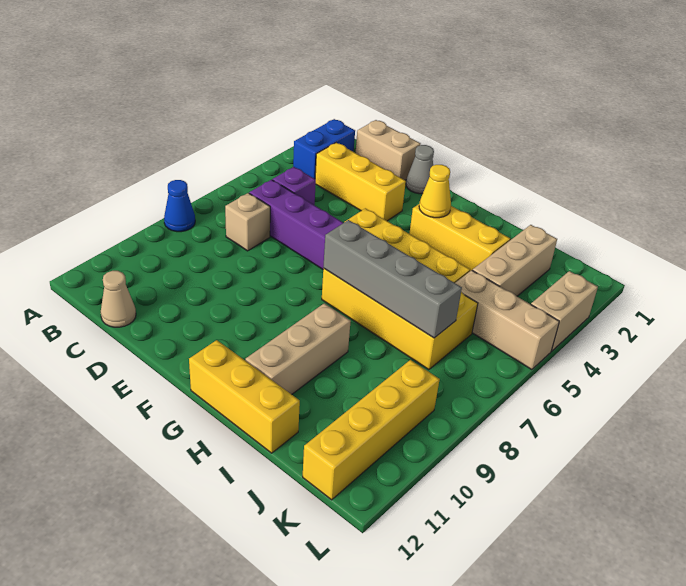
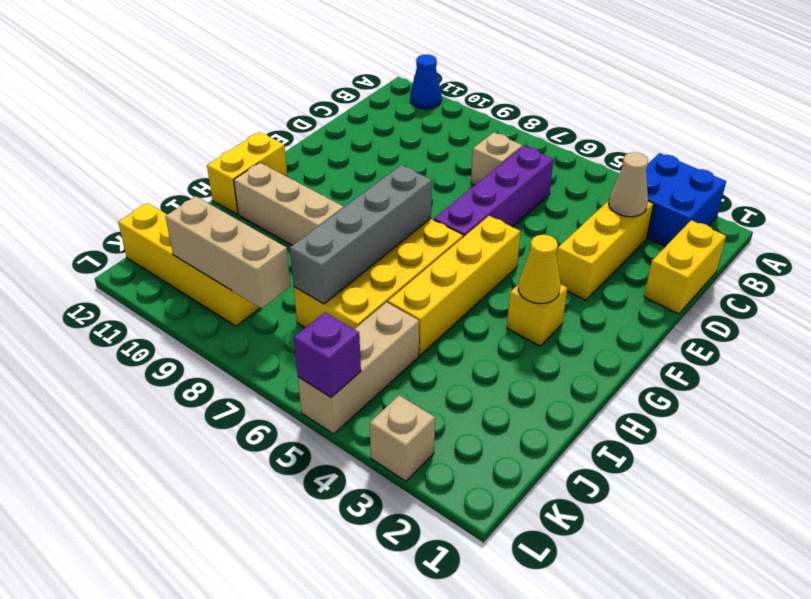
blue 1x1 cone [164,180,195,232] -> blue 1x1 cone moved to [410,54,442,109]
blue 1x2 brick [293,119,355,179] -> blue 2x2 brick [646,153,726,247]
tan 1x2 brick [356,120,420,180] -> yellow 1x2 brick [644,220,726,314]
purple 1x1 brick [272,167,316,205] -> purple 1x1 brick moved to [294,312,361,397]
tan 1x1 cone [101,271,136,327] -> tan 1x1 cone moved to [609,152,648,217]
grey 1x1 cone [406,145,434,194] -> none
yellow 1x3 brick [409,204,510,271] -> yellow 1x1 brick [507,284,567,346]
yellow 1x3 brick [189,340,300,453] -> yellow 1x2 brick [207,132,287,214]
tan 1x3 brick [472,225,557,296] -> tan 1x3 brick moved to [165,196,291,308]
tan 1x2 brick [531,271,598,351] -> tan 1x1 brick [370,395,435,481]

